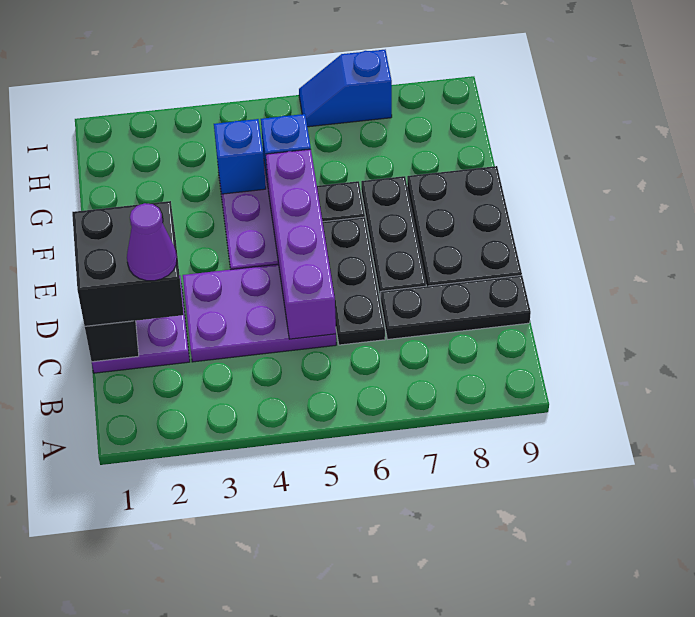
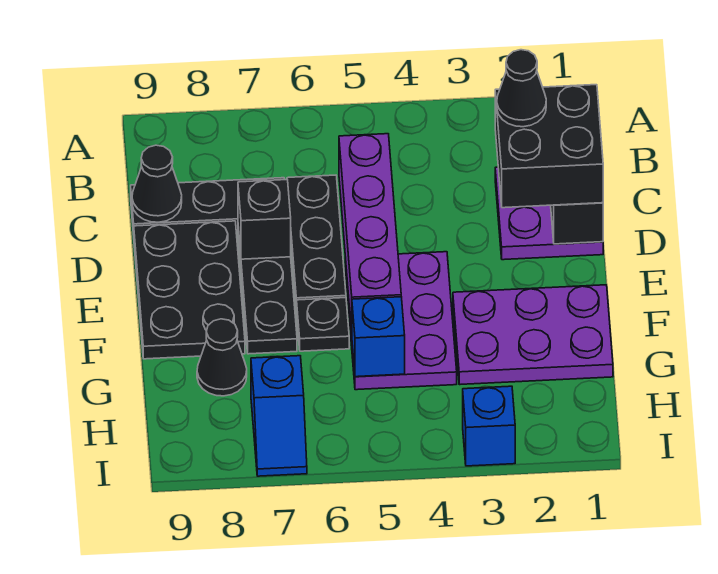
purple 1x1 cone [127,203,177,281] -> black 1x1 cone [497,50,546,127]
purple 2x3 plate [183,264,336,362] -> purple 2x3 plate moved to [453,285,613,385]
none -> black 1x1 cone [132,145,182,222]
none -> black 1x1 brick [238,180,291,259]
blue 1x1 brick [214,119,266,194] -> blue 1x1 brick moved to [463,386,515,466]
none -> black 1x1 cone [197,319,247,396]
blue 1x2 slope [299,50,392,127] -> blue 1x2 slope turned to [251,356,307,476]

